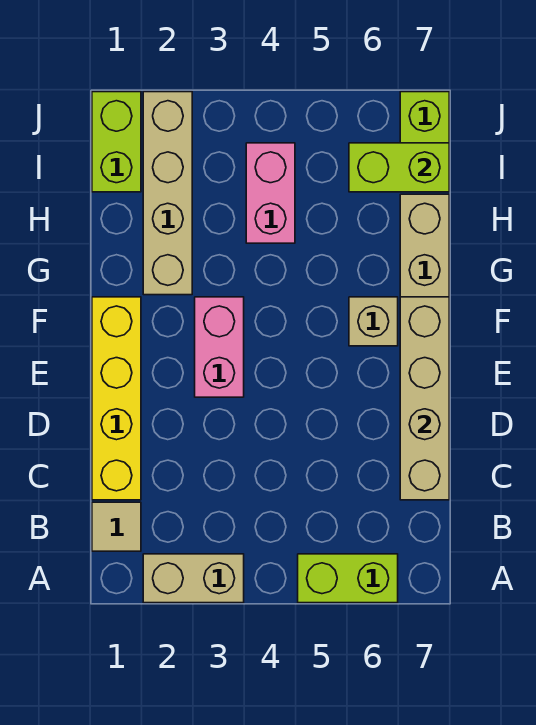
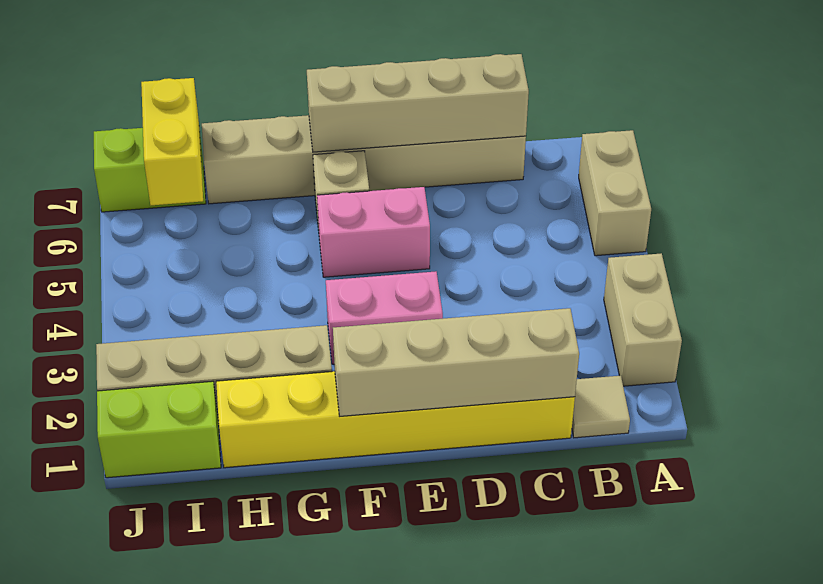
lime 1x2 brick [298,554,398,603] -> tan 1x2 brick [579,130,651,256]
yellow 1x4 brick [92,297,141,500] -> yellow 1x6 brick [216,371,575,468]
none -> tan 1x4 brick [333,308,579,416]
pink 1x2 brick [246,143,295,243] -> pink 1x2 brick moved to [317,187,430,277]
lime 1x2 brick [349,143,449,192] -> yellow 1x2 brick [141,78,203,205]

